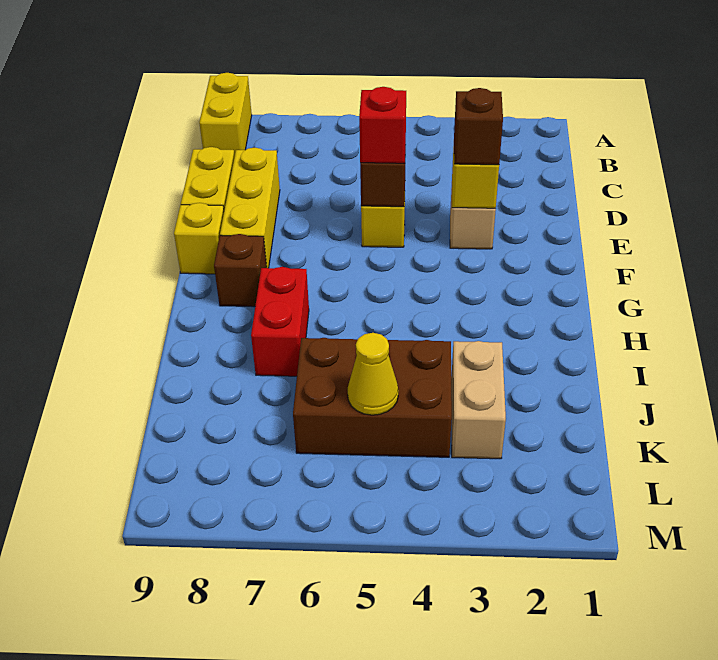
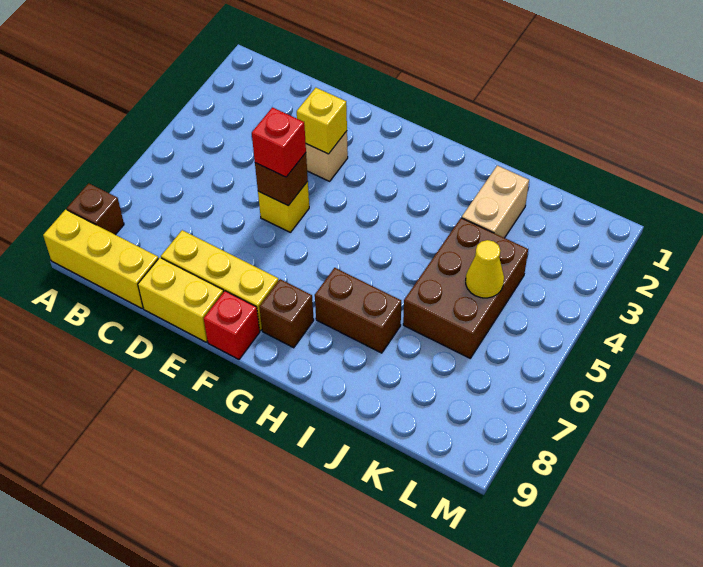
yellow 1x2 brick [199,73,252,156] -> yellow 1x3 brick [43,210,158,308]
brown 1x1 brick [454,88,503,165] -> brown 1x1 brick moved to [67,183,124,235]
yellow 1x1 brick [174,203,224,274] -> red 1x1 brick [204,291,260,359]
red 1x2 brick [251,267,309,376] -> brown 1x2 brick [315,268,401,353]
tan 1x2 brick [451,341,506,459] -> tan 1x2 brick turned to [462,165,529,238]

